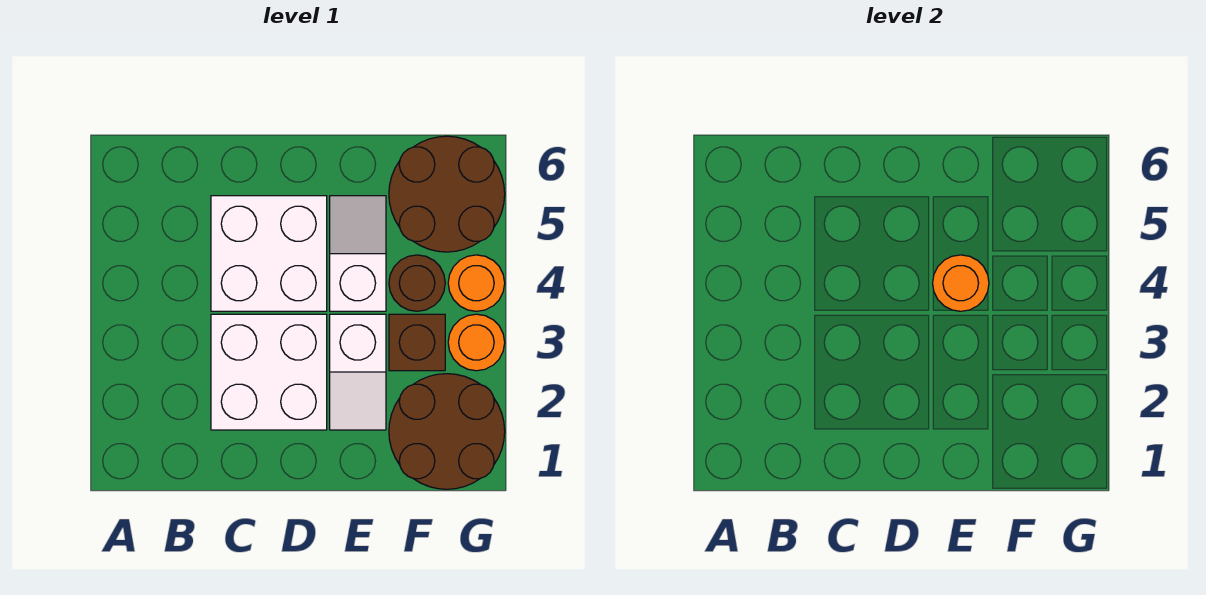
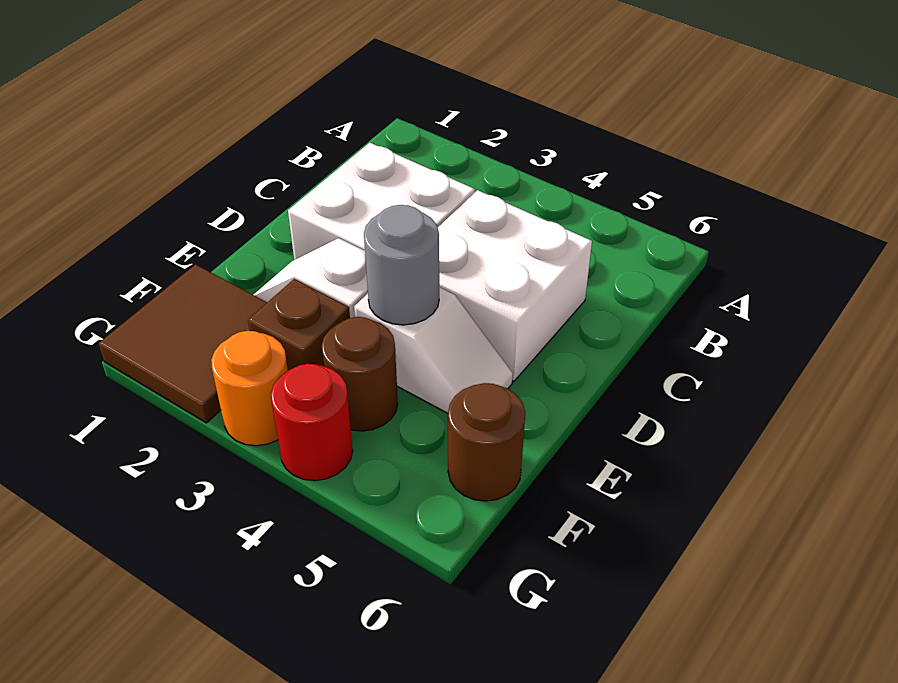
orange 1x1 round brick [933,255,989,311] -> grey 1x1 round brick [364,205,439,325]
brown 2x2 round brick [389,374,505,489] -> brown 2x2 tile [99,264,267,423]
brown 2x2 round brick [389,136,505,252] -> brown 1x1 round brick [448,383,525,501]
orange 1x1 round brick [448,255,505,311] -> red 1x1 round brick [271,364,353,481]

